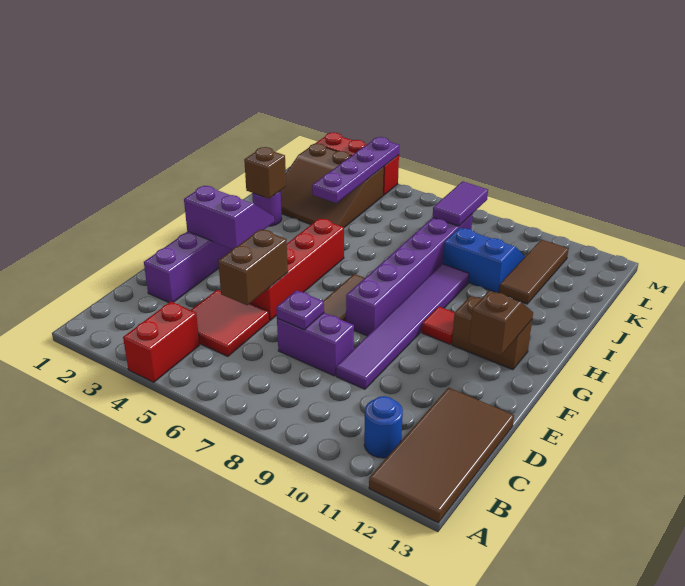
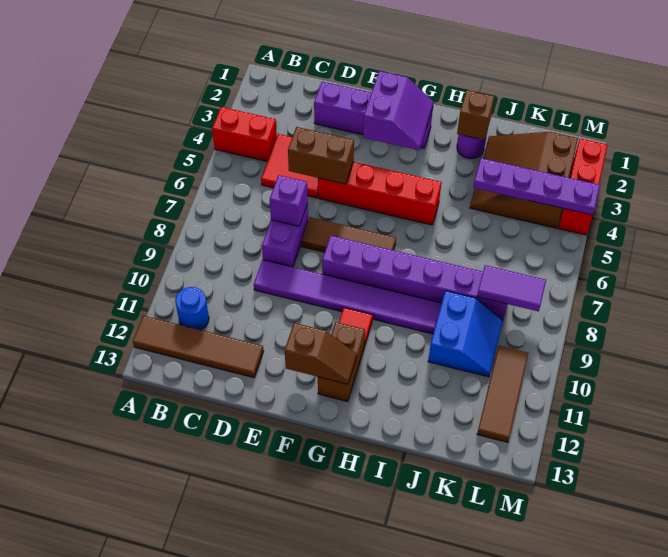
brown 2x4 tile [369,388,514,523] -> brown 1x4 tile [133,316,264,378]
purple 1x1 plate [276,290,324,330] -> purple 1x1 brick [270,175,308,226]
brown 1x3 tile [499,239,568,304] -> brown 1x3 tile turned to [477,346,529,442]

